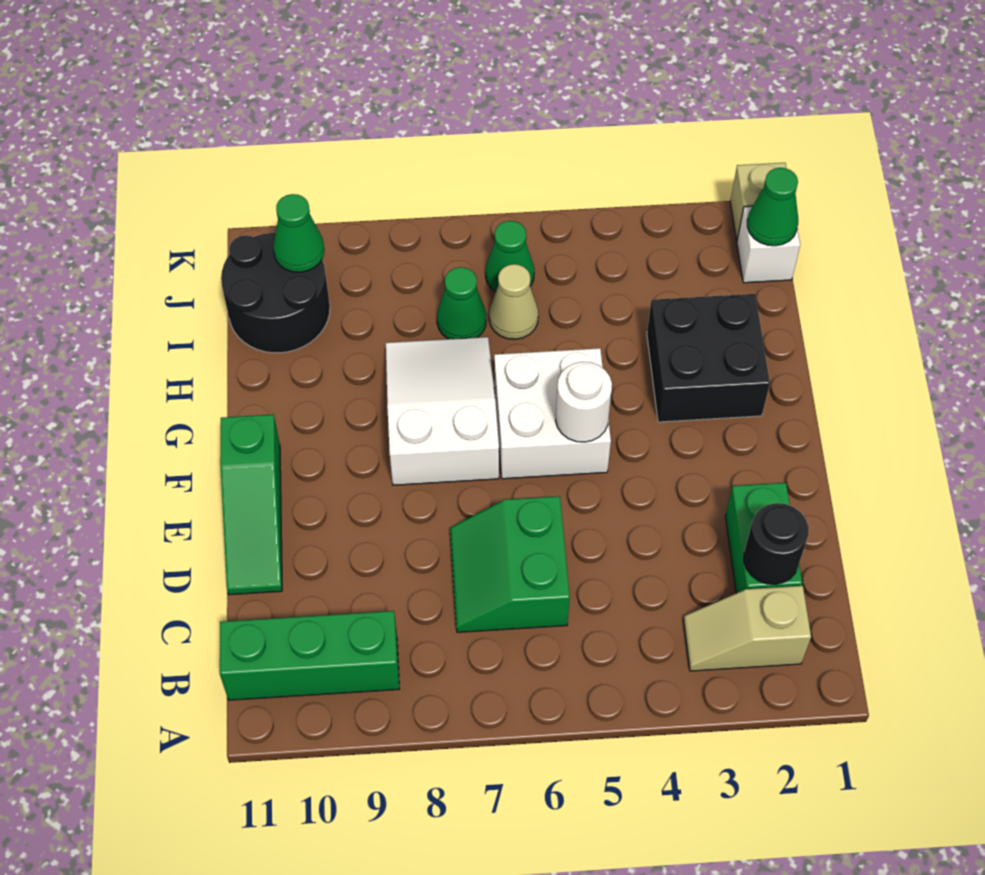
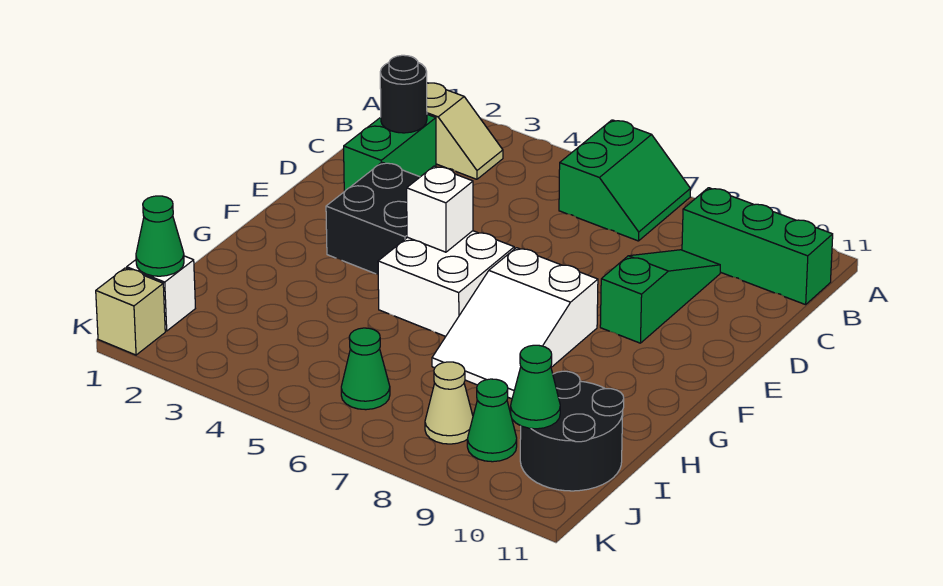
green 2x2 slope [450,496,570,632] -> green 2x2 slope moved to [559,120,690,241]
green 1x3 slope [220,415,282,595] -> green 1x3 slope moved to [600,250,720,343]
white 1x1 round brick [556,362,612,442] -> white 1x1 brick [407,166,473,252]
black 2x2 brick [647,294,770,422] -> black 2x2 brick moved to [326,162,420,274]
tan 1x1 cone [489,264,538,339] -> tan 1x1 cone moved to [425,362,473,444]
green 1x1 cone [437,267,486,339] -> green 1x1 cone moved to [467,379,517,462]

